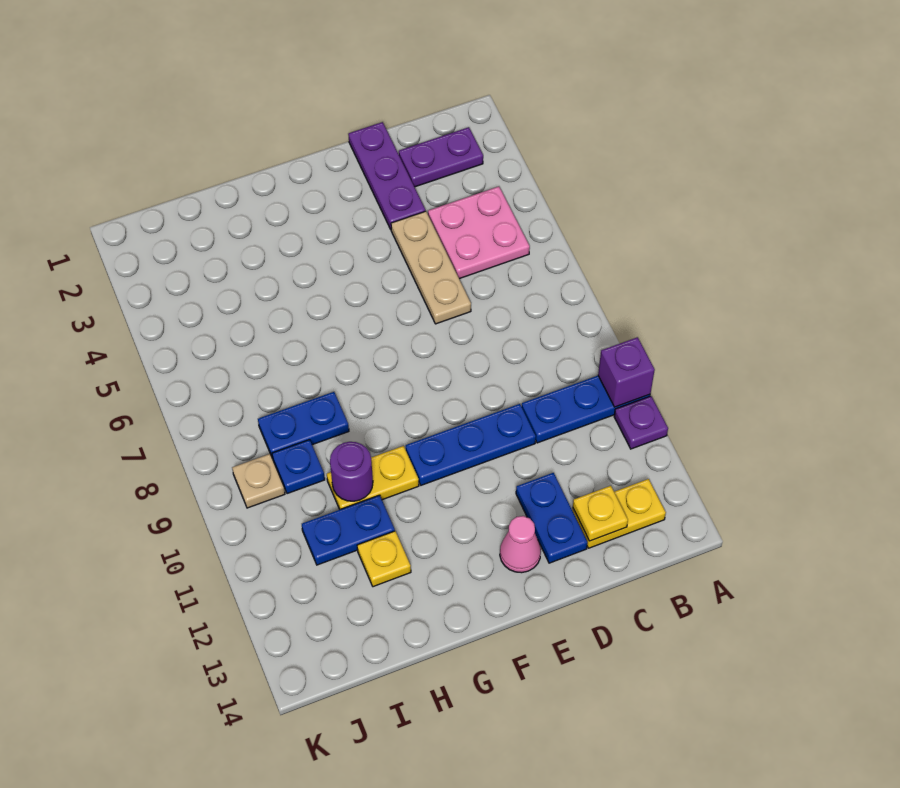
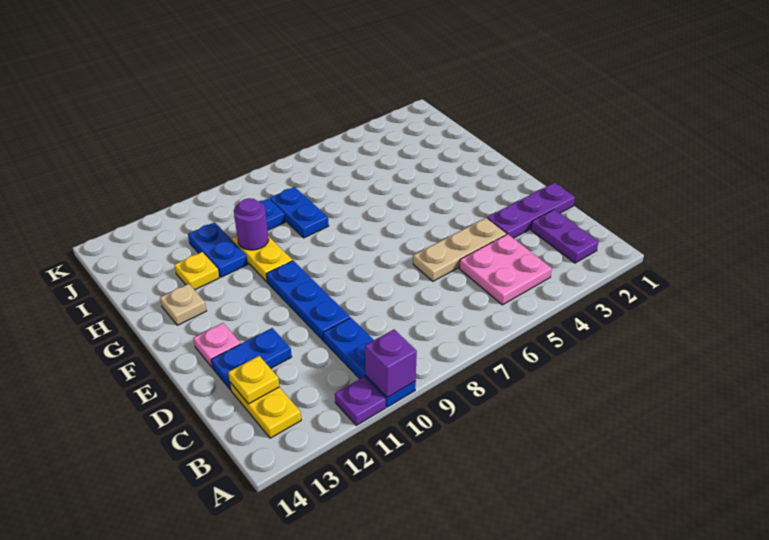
pink 1x1 cone [500,516,541,573] -> pink 1x1 plate [193,323,241,367]
tan 1x1 plate [232,454,285,508] -> tan 1x1 plate moved to [160,284,206,325]

